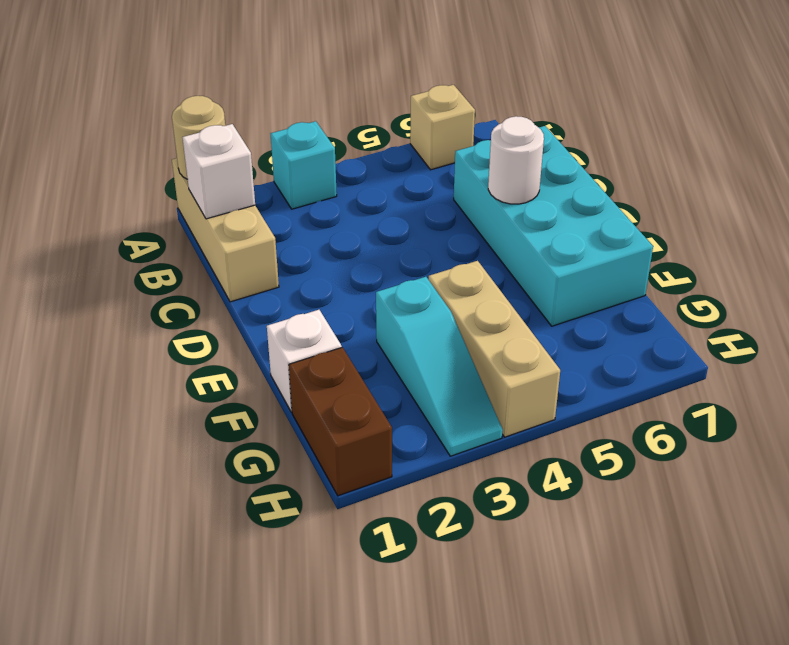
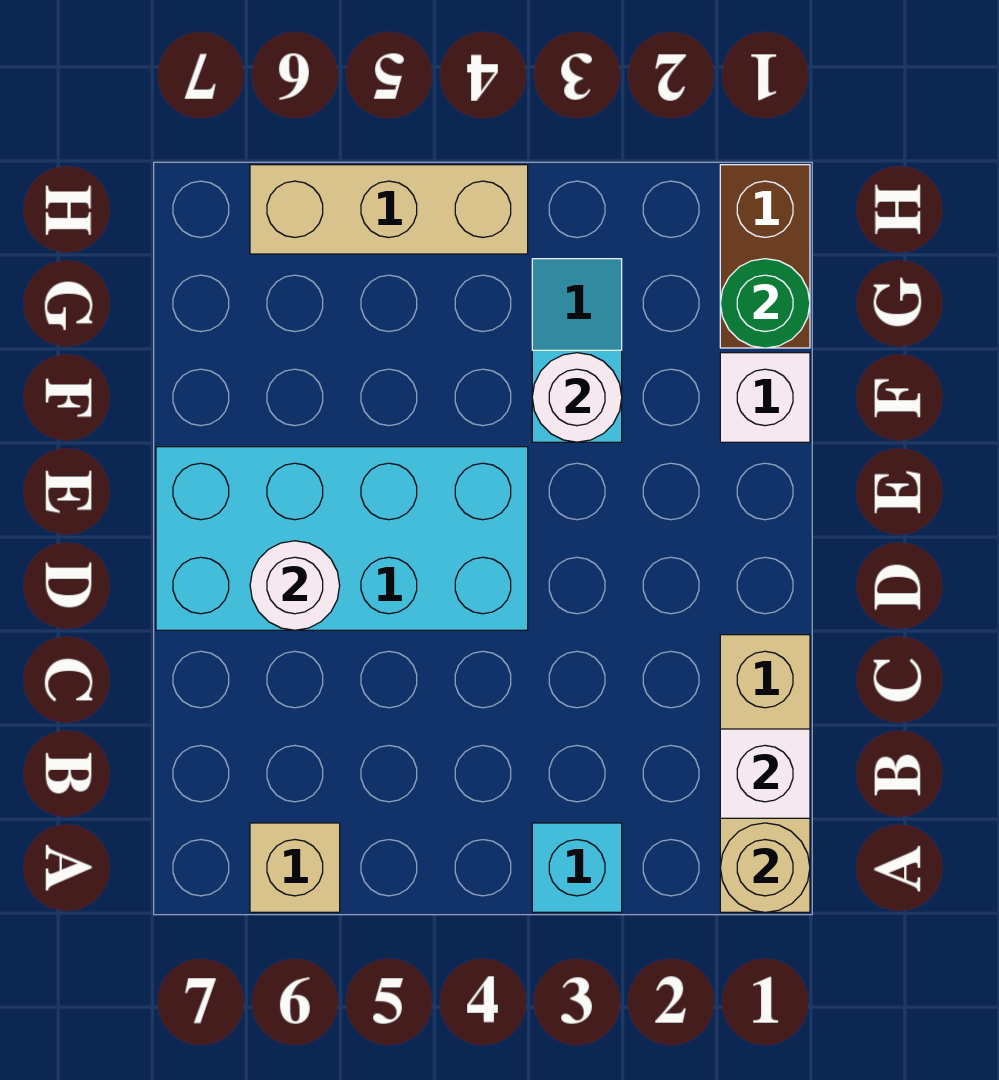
cyan 2x4 brick [454,126,653,326] -> cyan 2x4 brick turned to [156,447,528,630]
cyan 1x3 slope [376,277,503,456] -> cyan 1x2 slope [532,259,622,442]
none -> white 1x1 round brick [532,353,622,442]
tan 1x3 brick [429,261,560,437] -> tan 1x3 brick turned to [250,165,528,254]
none -> green 1x1 round brick [720,259,810,348]

